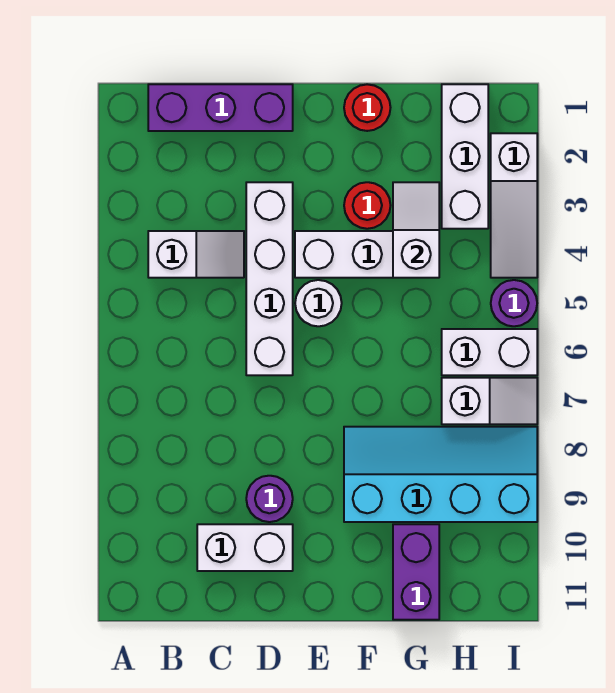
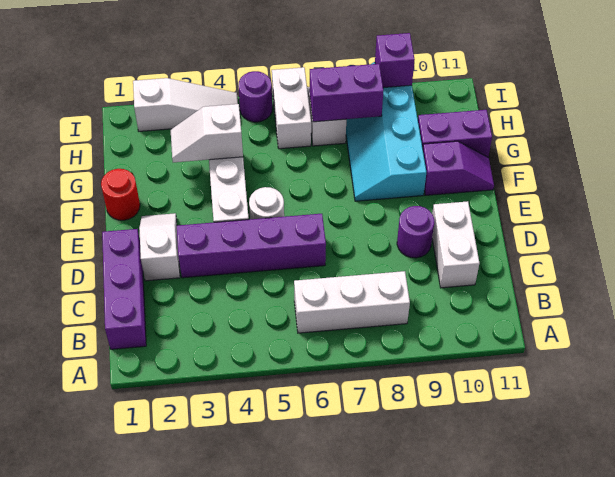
white 1x2 slope [148,231,244,278] -> white 1x2 slope moved to [139,213,180,281]
white 1x4 brick [246,182,293,375] -> purple 1x4 brick [177,214,326,278]
red 1x1 round brick [344,182,391,229] -> none
none -> purple 1x2 slope [423,141,494,195]
white 1x3 brick [442,84,488,229] -> white 1x3 brick moved to [294,271,410,333]
none -> purple 1x2 brick [310,64,383,122]
none -> purple 1x1 brick [375,33,415,88]

